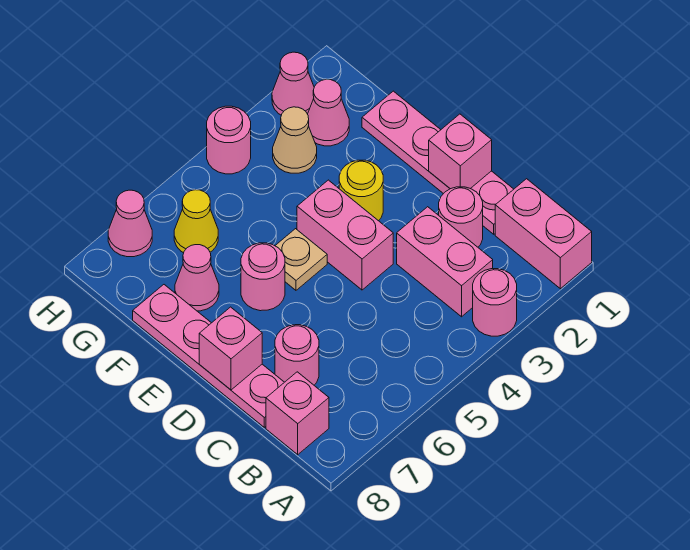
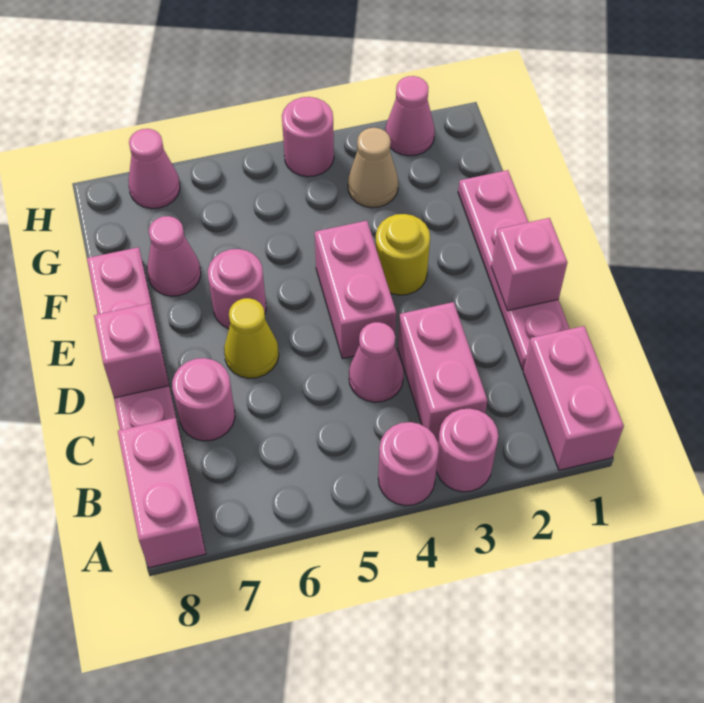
pink 1x1 brick [266,372,329,455] -> pink 1x2 brick [118,418,206,568]
pink 1x1 round brick [439,187,483,247] -> pink 1x1 round brick moved to [378,422,439,506]
tan 1x1 plate [275,229,327,290] -> none
pink 1x1 cone [308,79,349,146] -> pink 1x1 cone moved to [349,322,404,402]
yellow 1x1 cone [174,190,218,253] -> yellow 1x1 cone moved to [224,298,279,378]

